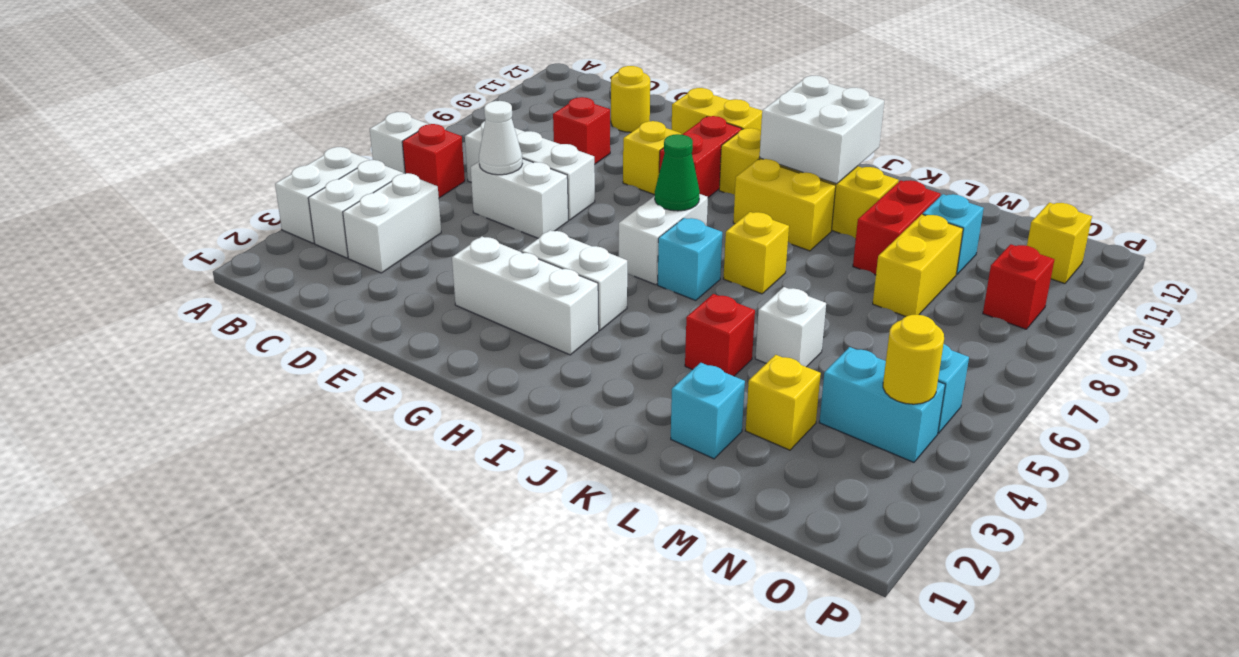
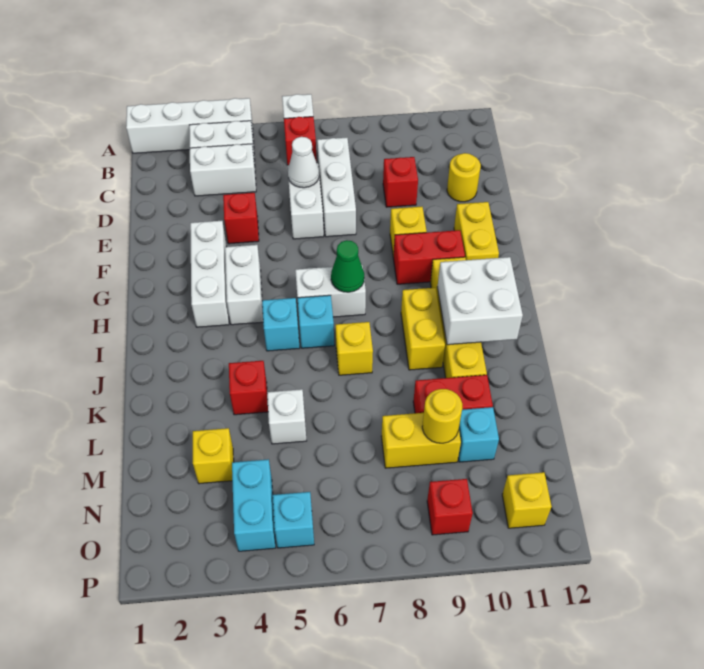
white 1x2 brick [275,147,369,243] -> white 1x4 brick [126,98,254,153]
none -> red 1x1 brick [223,193,259,244]
cyan 1x1 brick [671,363,745,459] -> cyan 1x1 brick moved to [262,298,300,351]
yellow 1x1 round brick [883,315,944,404] -> yellow 1x1 round brick moved to [422,389,462,443]

